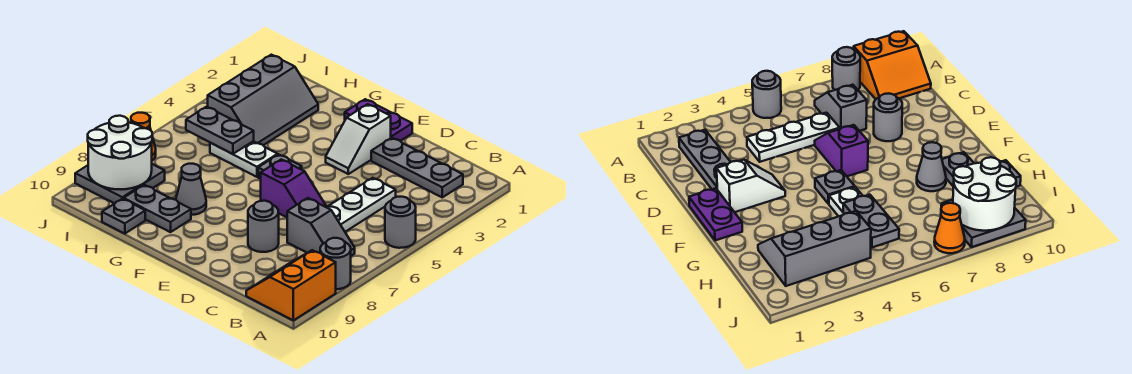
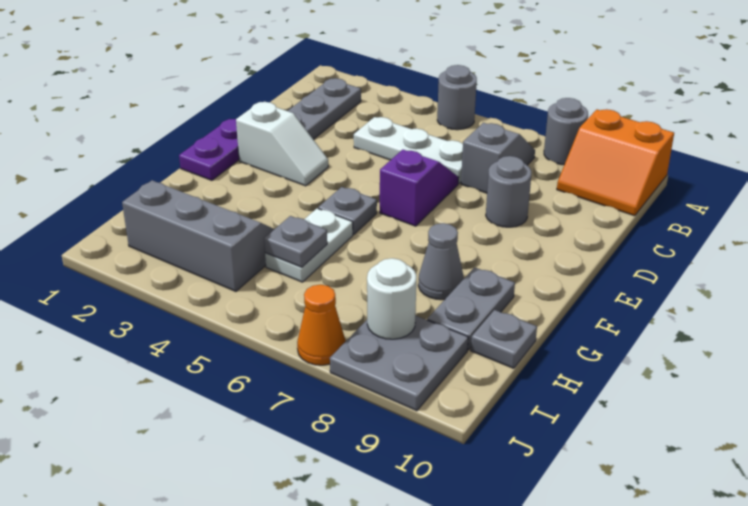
grey 1x2 plate [186,107,254,154] -> grey 1x1 plate [264,216,327,267]
white 2x2 round brick [88,116,152,190] -> white 1x1 round brick [367,258,417,339]

